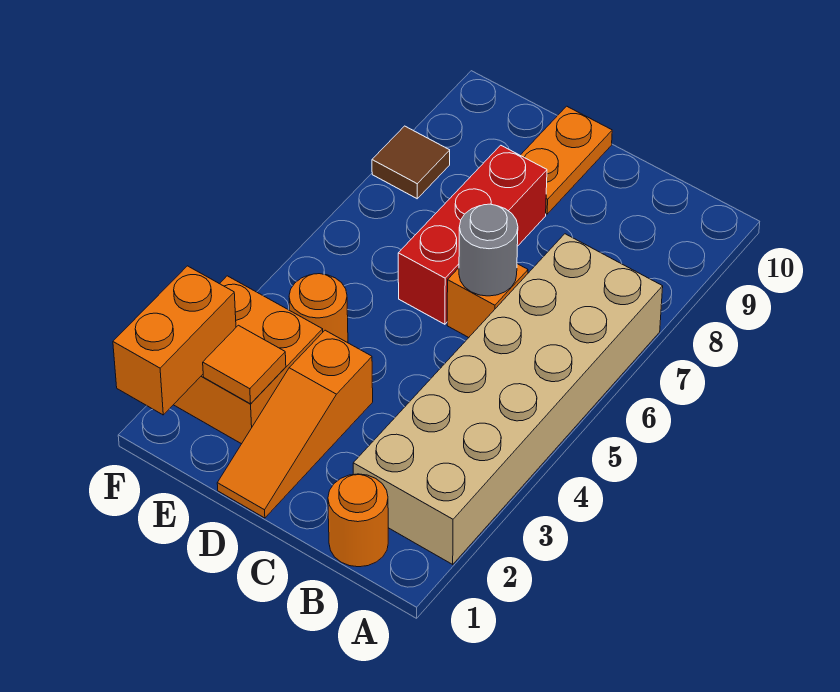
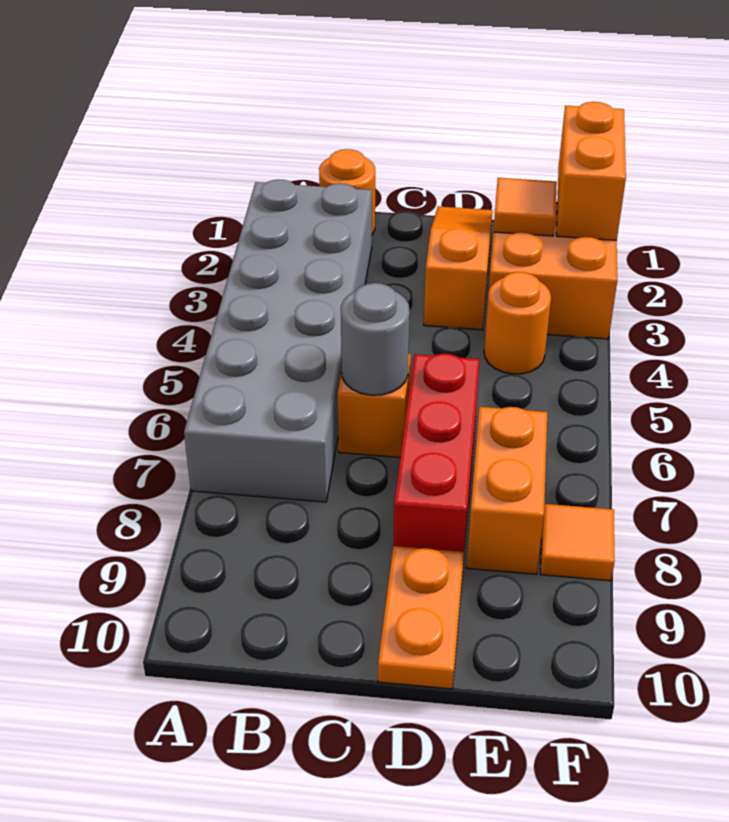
tan 2x6 brick [353,234,663,564] -> grey 2x6 brick [184,179,372,502]
none -> orange 1x2 brick [466,407,547,574]
brown 1x1 tile [372,126,450,199] -> orange 1x1 tile [540,504,615,581]

